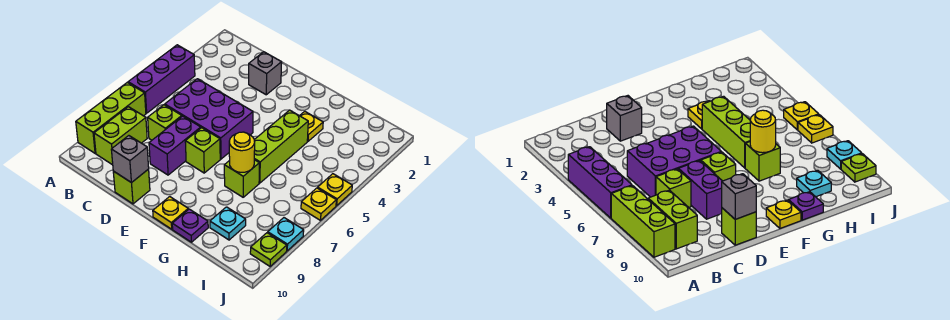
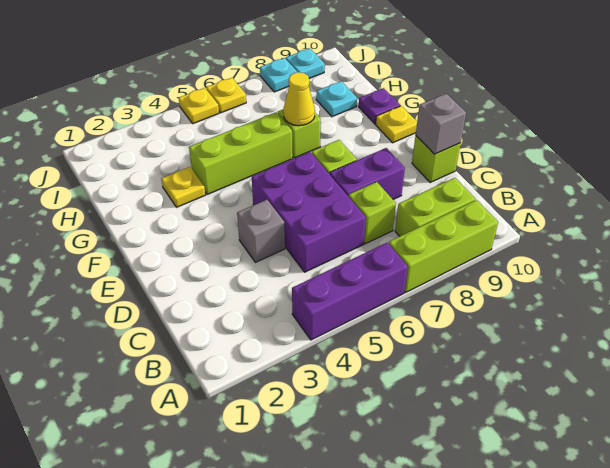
grey 1x1 brick [249,52,282,95] -> grey 1x1 brick moved to [237,200,285,262]
yellow 1x1 round brick [229,132,255,172] -> yellow 1x1 cone [283,72,315,126]
lime 1x1 plate [250,233,287,266] -> cyan 1x1 plate [286,48,325,78]

